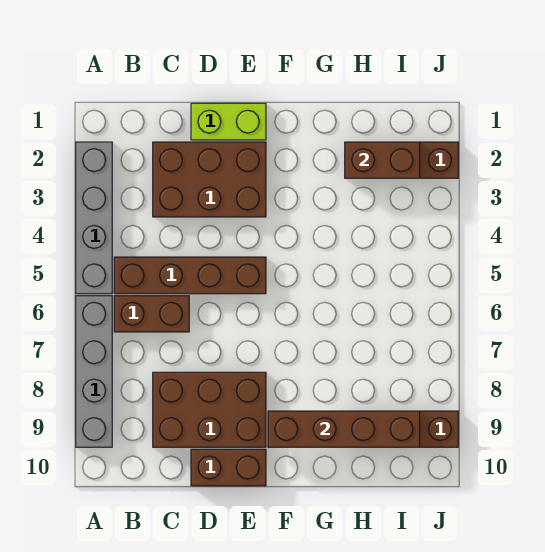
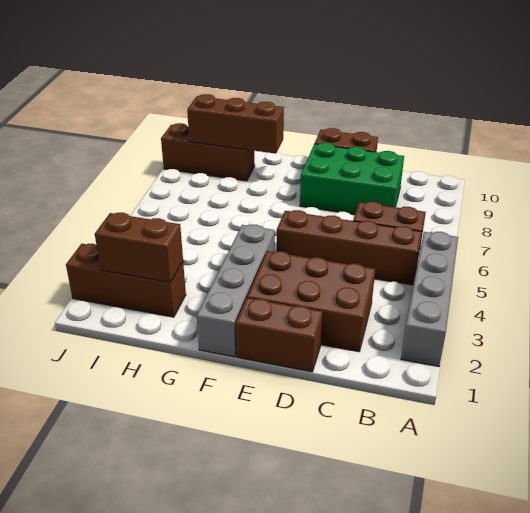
grey 1x4 brick [76,296,112,447] -> grey 1x4 brick moved to [197,225,275,357]
brown 2x3 brick [153,372,266,447] -> green 2x3 brick [300,143,404,214]
lime 1x2 brick [191,103,266,140] -> brown 1x2 brick [236,298,323,372]
brown 1x4 brick [268,411,420,447] -> brown 1x3 brick [187,94,284,154]

